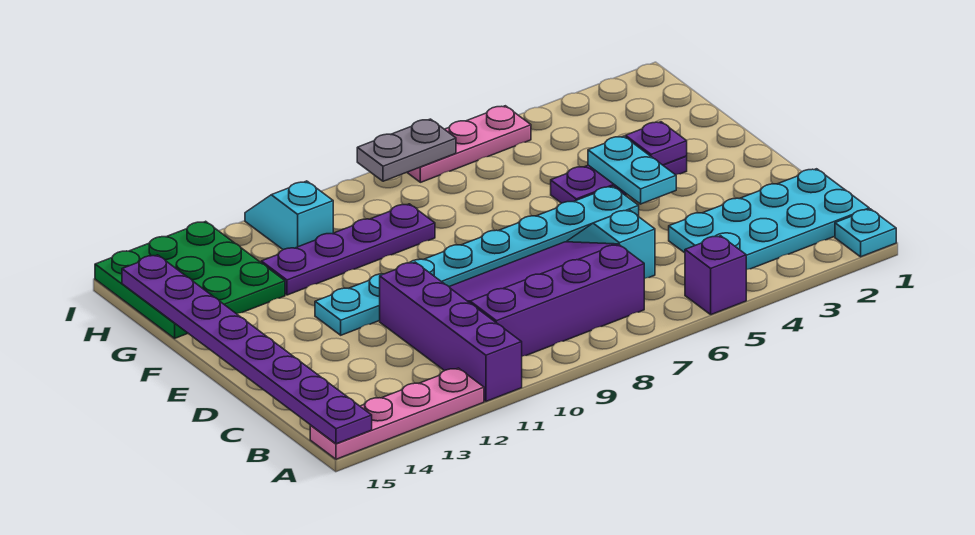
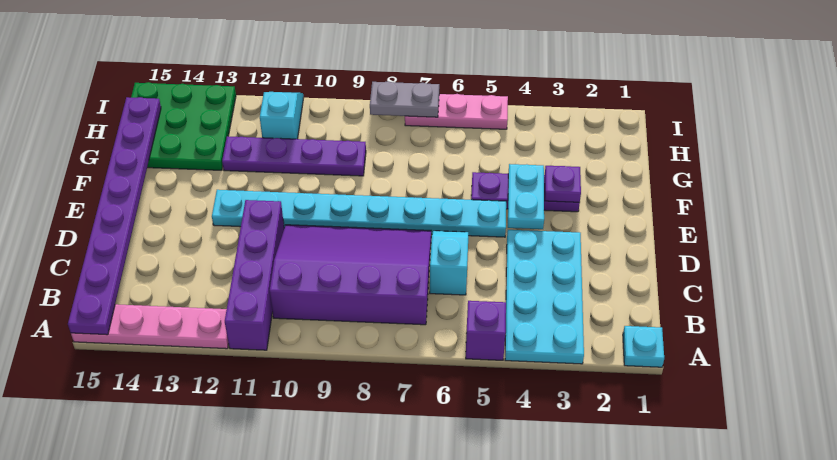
cyan 2x4 plate [669,169,869,270] -> cyan 2x4 plate turned to [505,230,584,364]

